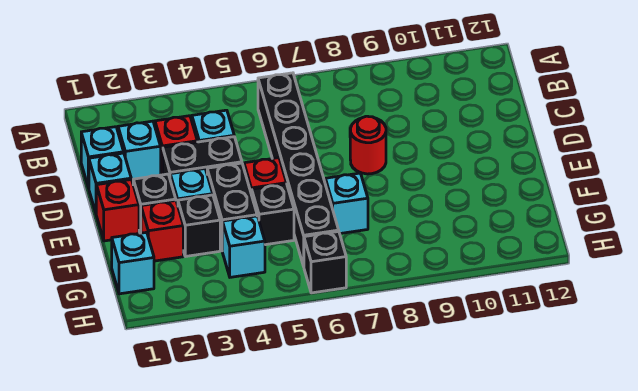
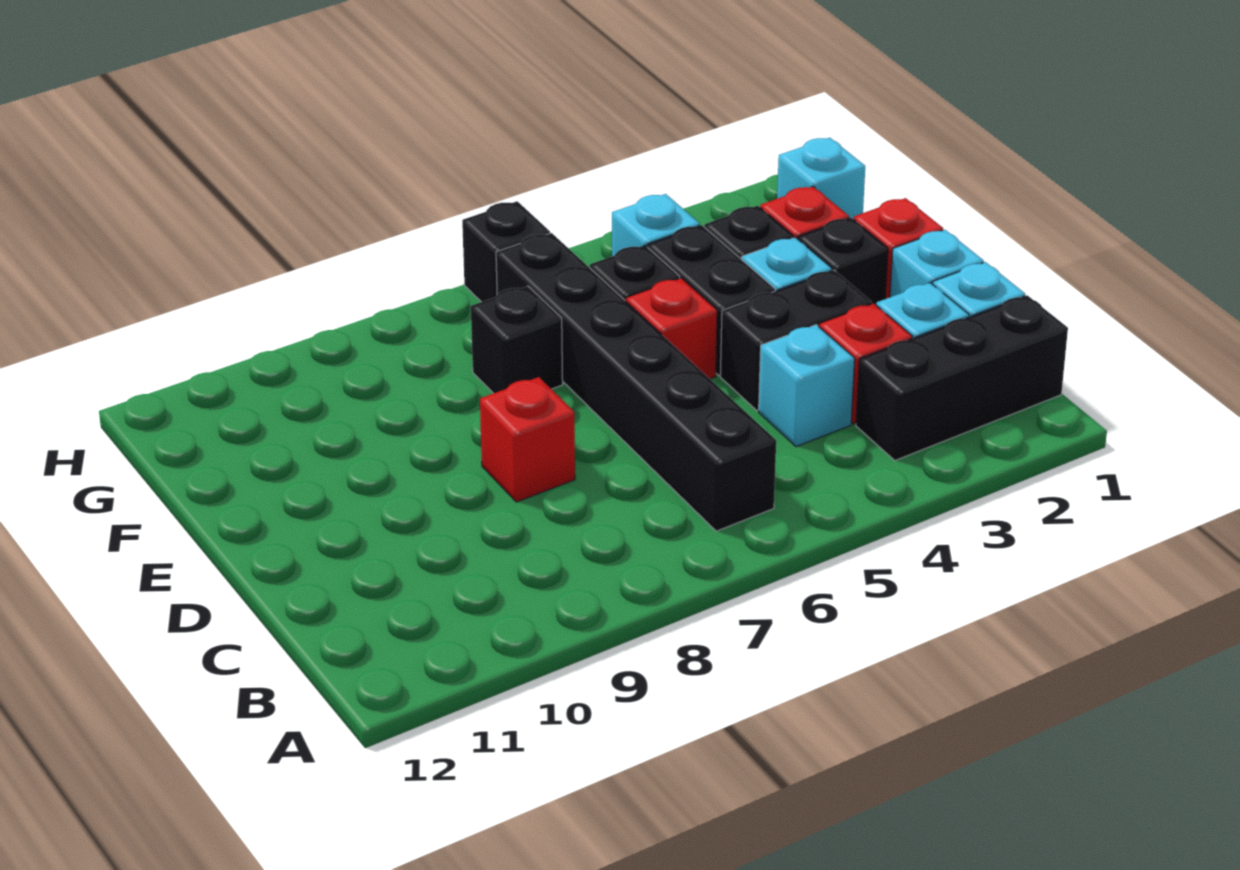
none -> black 1x3 brick [856,295,1068,460]
red 1x1 round brick [350,116,386,174] -> red 1x1 brick [480,377,575,502]
cyan 1x1 brick [325,173,368,234] -> black 1x1 brick [471,286,563,393]

